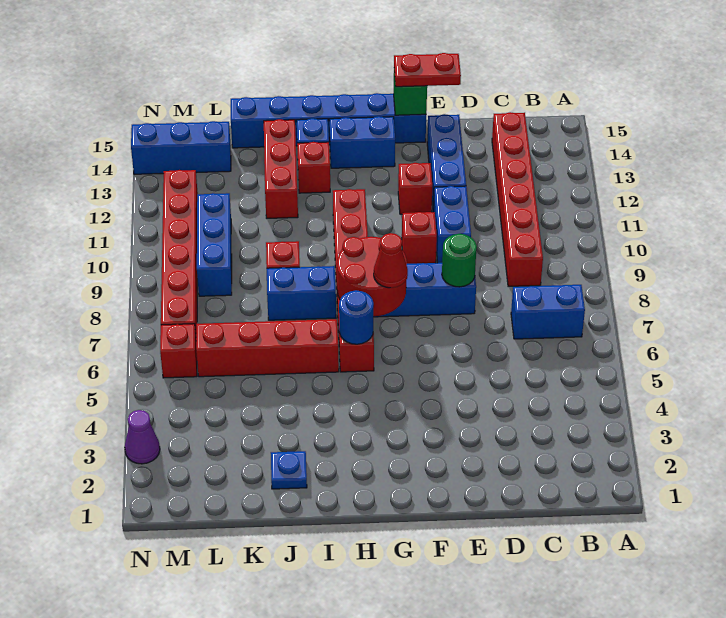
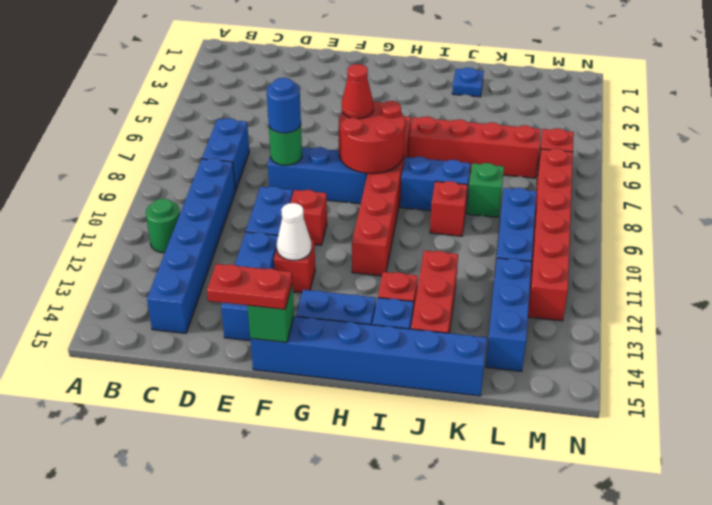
blue 1x2 brick [511,285,585,339] -> blue 1x2 brick turned to [202,118,249,191]
none -> green 1x1 round brick [146,198,180,253]
red 1x6 brick [492,112,543,286] -> blue 1x6 brick [147,158,235,333]
none -> white 1x1 cone [277,203,311,260]
blue 1x1 round brick [339,290,374,344] -> blue 1x1 round brick moved to [267,78,301,133]
none -> green 1x1 brick [467,163,504,217]
blue 1x3 brick [131,121,231,174] -> blue 1x3 brick turned to [486,258,532,371]
purple 1x1 cone [125,410,160,464] -> none

